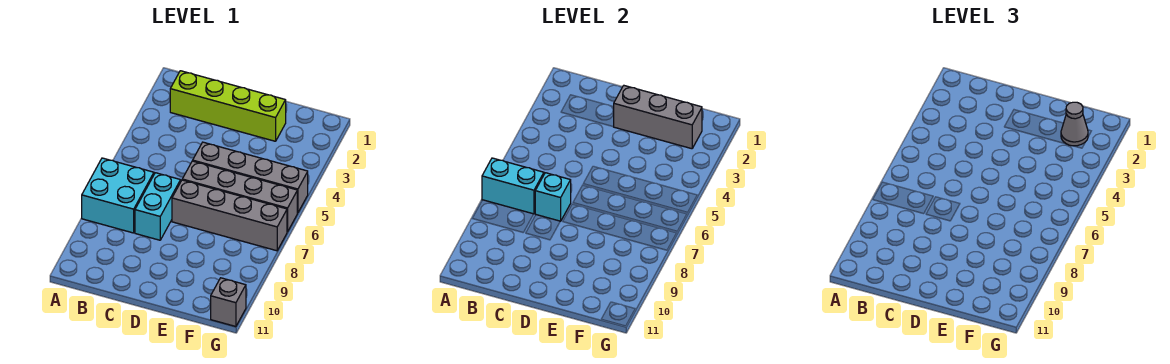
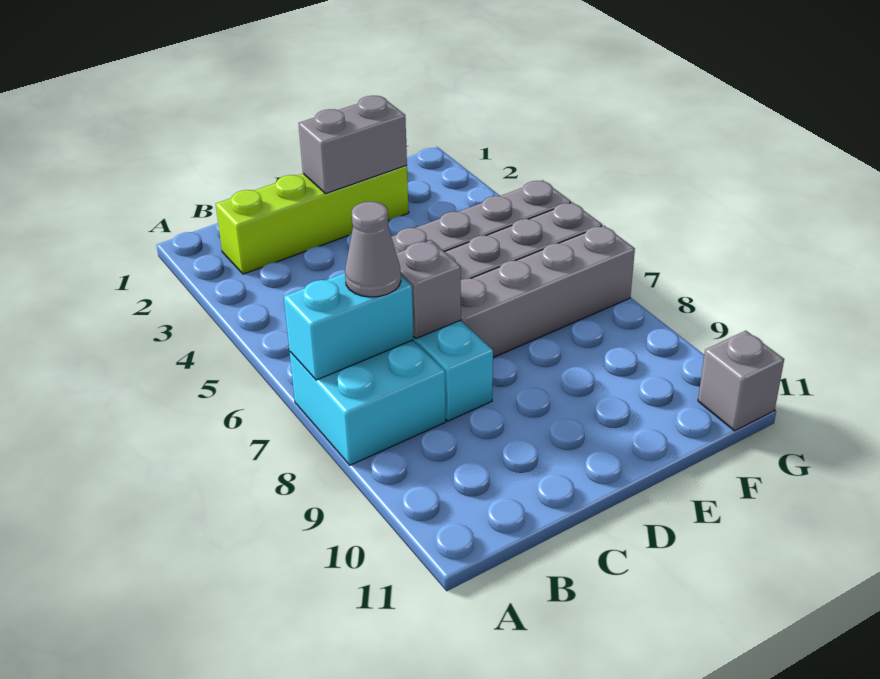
cyan 1x1 brick [535,173,571,221] -> grey 1x1 brick [396,240,461,339]
grey 1x3 brick [614,86,702,149] -> grey 1x2 brick [298,96,407,194]
grey 1x1 cone [1061,102,1088,146] -> grey 1x1 cone moved to [345,202,401,297]

